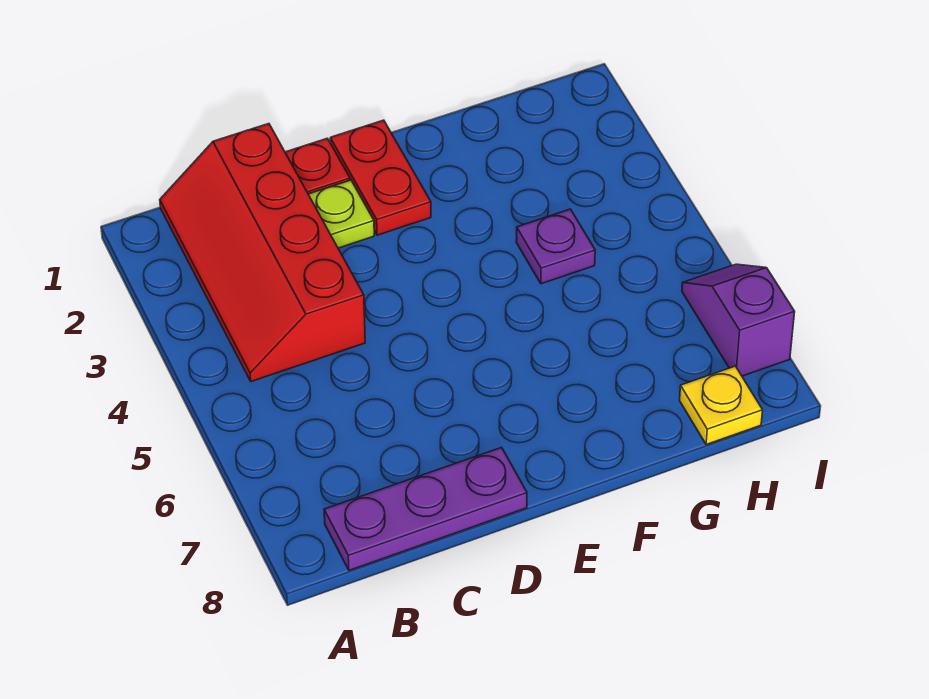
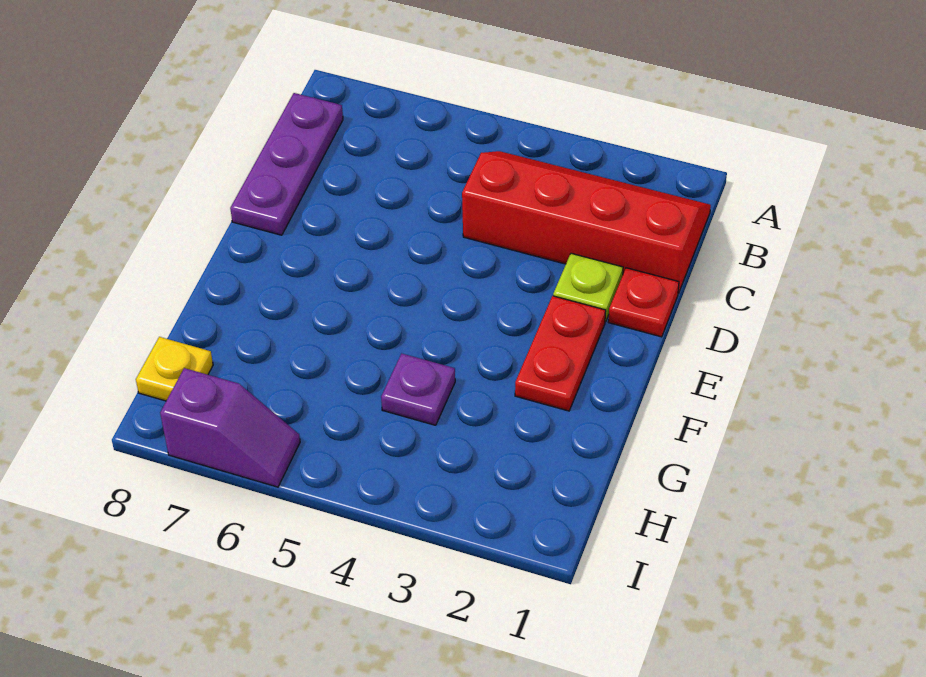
red 1x2 plate [330,120,431,235] -> red 1x2 plate turned to [515,296,606,411]

